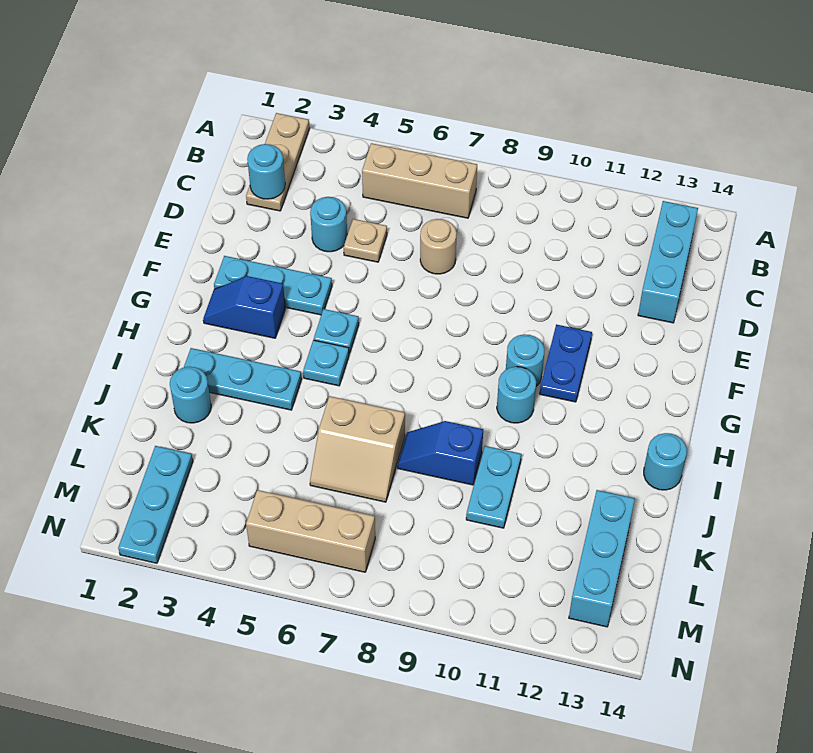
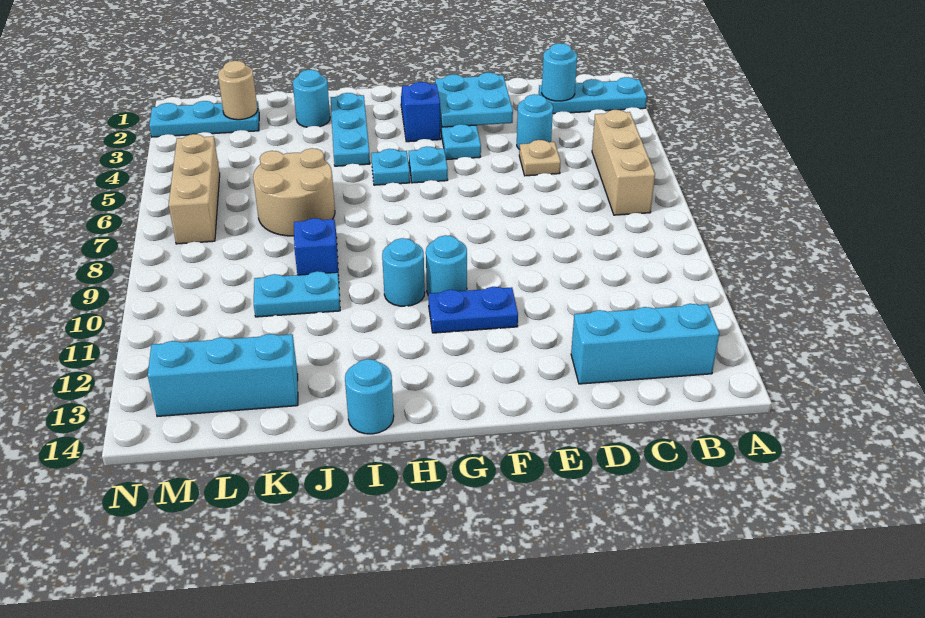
tan 1x3 plate [246,113,310,211] -> cyan 1x3 plate [539,77,647,114]
tan 1x1 round brick [420,219,457,274] -> tan 1x1 round brick moved to [218,61,258,120]
none -> cyan 2x2 plate [435,73,513,127]
tan 2x2 slope [310,396,405,502] -> tan 2x2 round brick [253,148,335,236]

